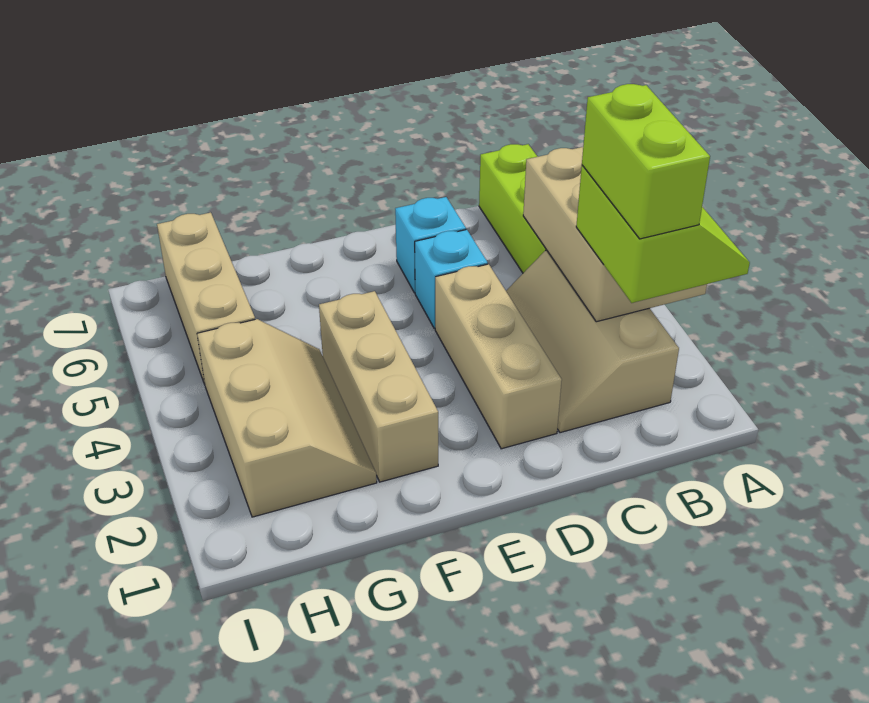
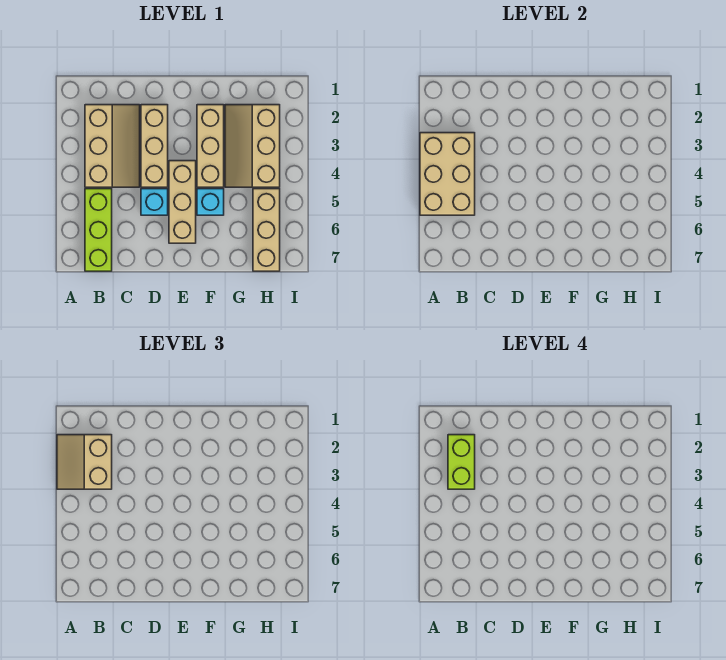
lime 2x2 slope [576,165,750,303] -> tan 2x2 slope [57,435,112,489]
cyan 1x1 brick [395,197,466,293] -> cyan 1x1 brick moved to [197,189,224,215]
none -> tan 1x3 brick [169,161,196,243]

